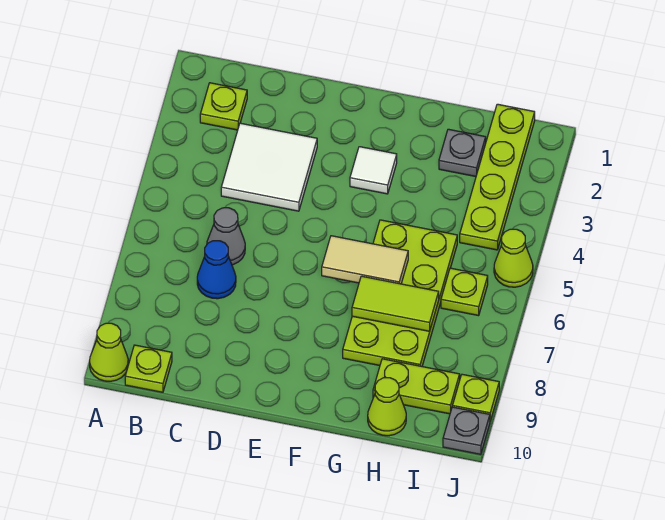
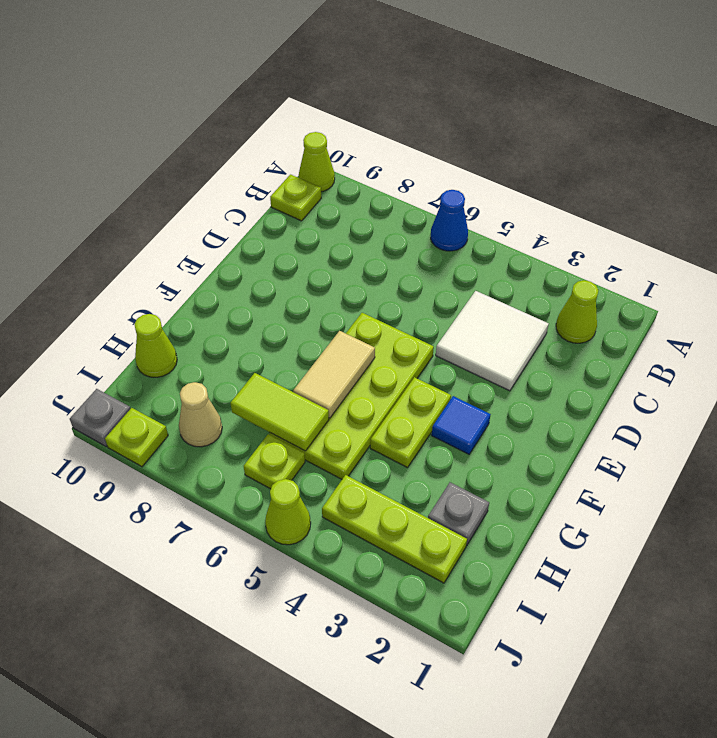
lime 1x1 plate [200,83,247,130] -> lime 1x1 cone [556,280,598,343]
grey 1x1 cone [207,208,245,265] -> none
blue 1x1 cone [197,241,236,299] -> blue 1x1 cone moved to [431,190,468,251]
white 1x1 tile [350,147,397,194] -> blue 1x1 tile [432,396,491,454]
lime 2x4 plate [343,220,457,366] -> lime 2x4 plate turned to [269,313,434,479]
lime 1x2 tile [352,276,439,331] -> lime 1x2 tile turned to [230,373,329,451]
lime 1x2 plate [373,359,460,414] -> lime 1x2 plate moved to [370,377,451,468]
lime 1x4 plate [460,104,535,250] -> lime 1x3 plate [322,475,467,583]
none -> tan 1x1 cone [179,382,222,447]

